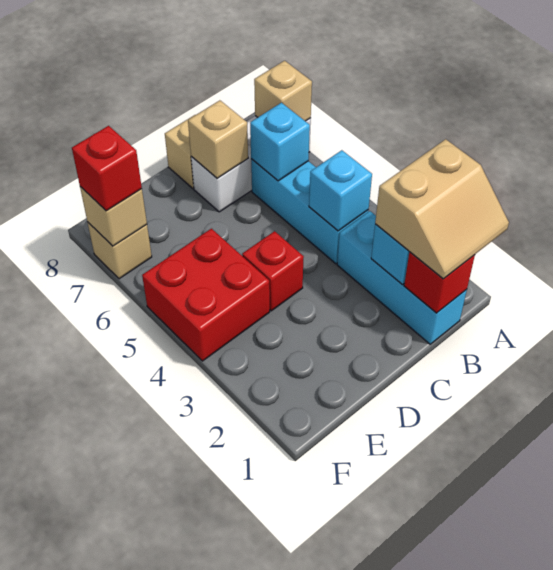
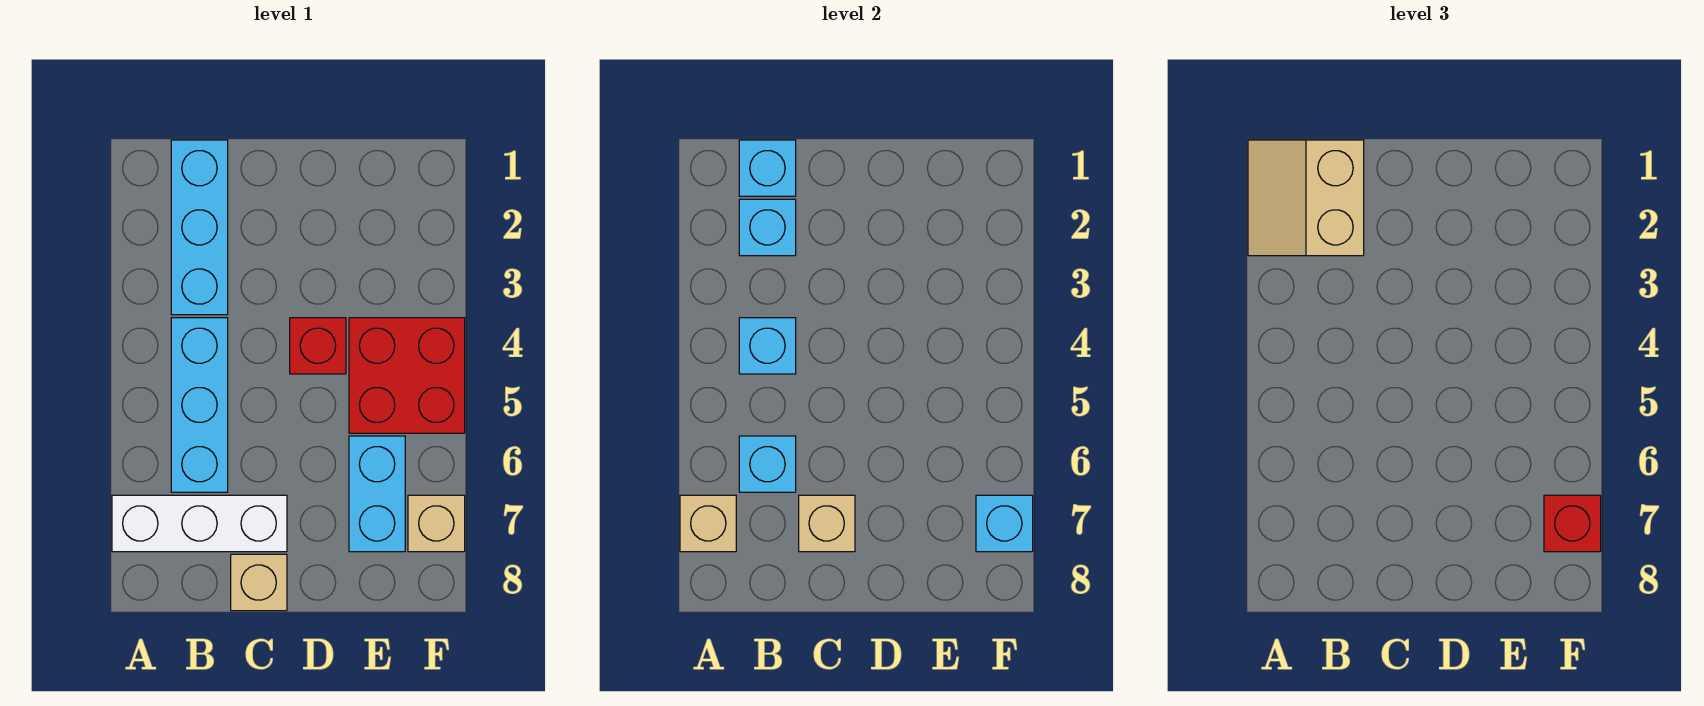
tan 2x2 slope [375,139,509,279] -> tan 2x2 slope turned to [1248,140,1364,256]
red 1x1 brick [404,252,475,313] -> cyan 1x1 brick [739,140,796,196]
none -> cyan 1x2 brick [349,436,405,552]
tan 1x1 brick [80,187,147,246] -> cyan 1x1 brick [976,495,1033,552]

